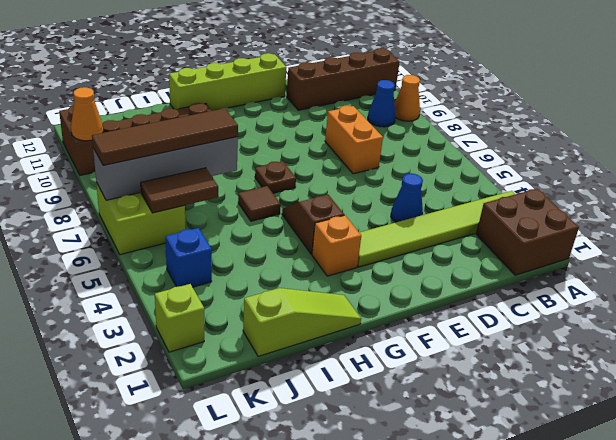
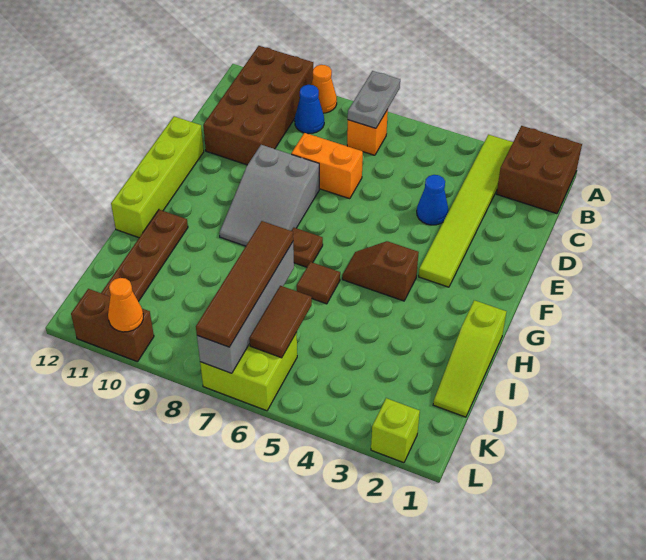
none -> grey 1x2 plate [348,71,400,128]
brown 1x4 brick [287,48,399,110] -> brown 2x4 brick [203,46,313,165]
none -> grey 2x3 slope [219,145,319,246]
orange 1x1 brick [312,215,361,276] -> orange 1x1 brick moved to [347,110,388,155]
lime 1x3 slope [243,288,361,356] -> lime 1x3 slope turned to [433,300,507,417]
blue 1x1 brick [165,228,212,287] -> none

